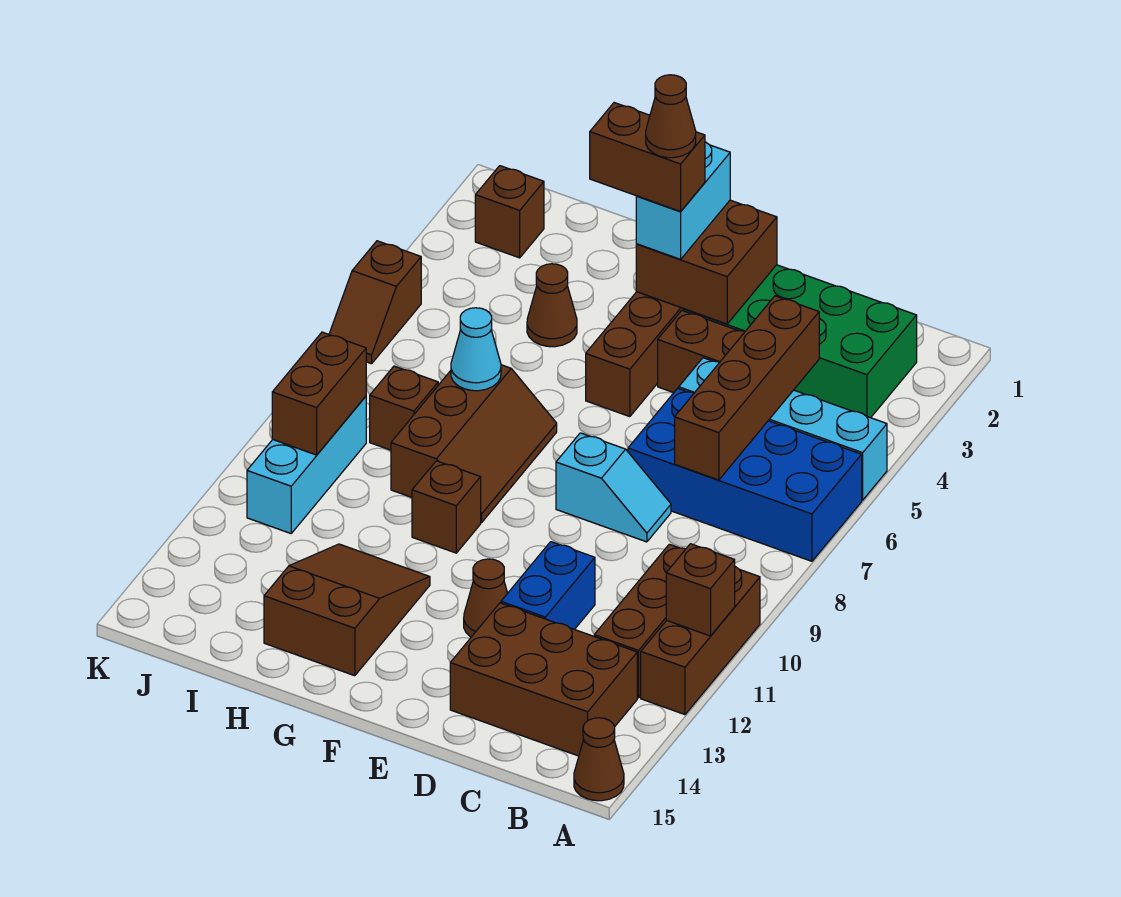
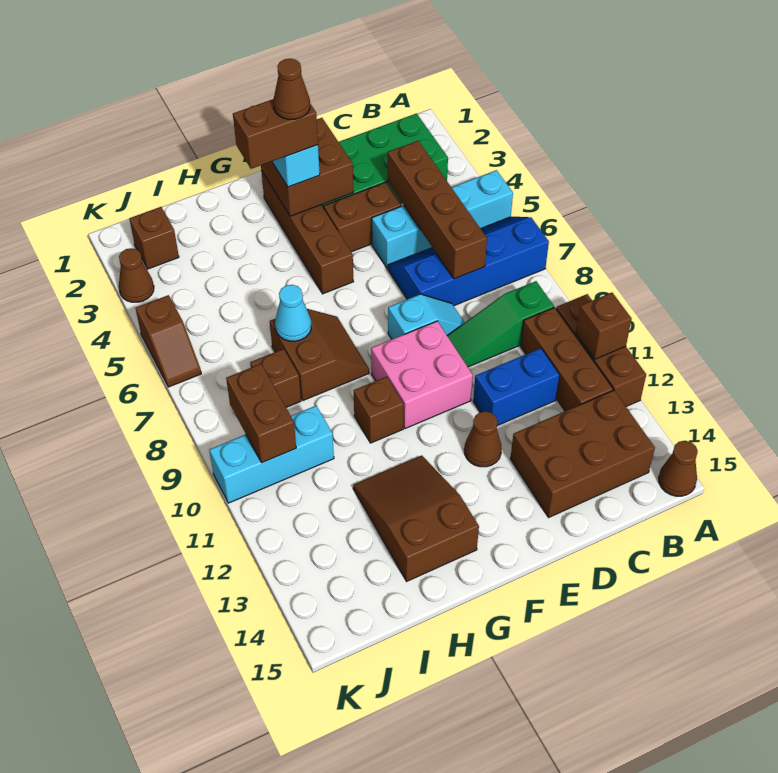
blue 2x4 brick [628,388,862,561] -> blue 2x4 slope [388,217,549,306]
none -> green 1x3 slope [447,281,554,367]
blue 1x2 brick [501,542,595,629] -> blue 1x2 brick turned to [473,348,559,426]
none -> pink 2x2 brick [371,321,473,429]
brown 2x3 slope [391,365,557,522] -> brown 2x2 slope [270,309,369,400]
brown 1x1 cone [527,264,577,347] -> brown 1x1 cone moved to [119,248,154,302]
cyan 1x3 brick [247,396,366,533] -> cyan 1x3 brick turned to [209,406,334,503]

